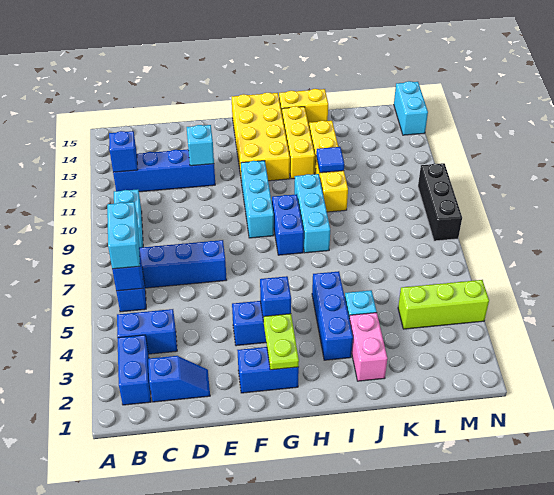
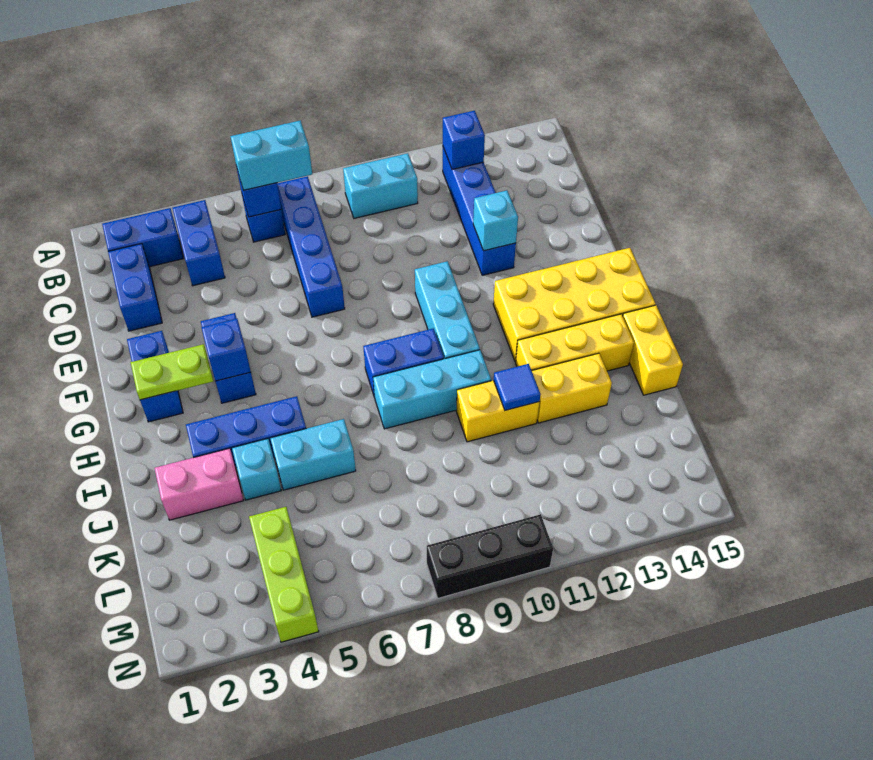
blue 1x2 slope [148,356,210,402] -> blue 1x2 brick [108,244,162,331]
cyan 1x3 brick [241,161,274,238] -> cyan 1x3 brick turned to [415,261,480,359]
cyan 1x2 brick [394,81,428,135] -> cyan 1x2 brick moved to [270,419,356,490]

